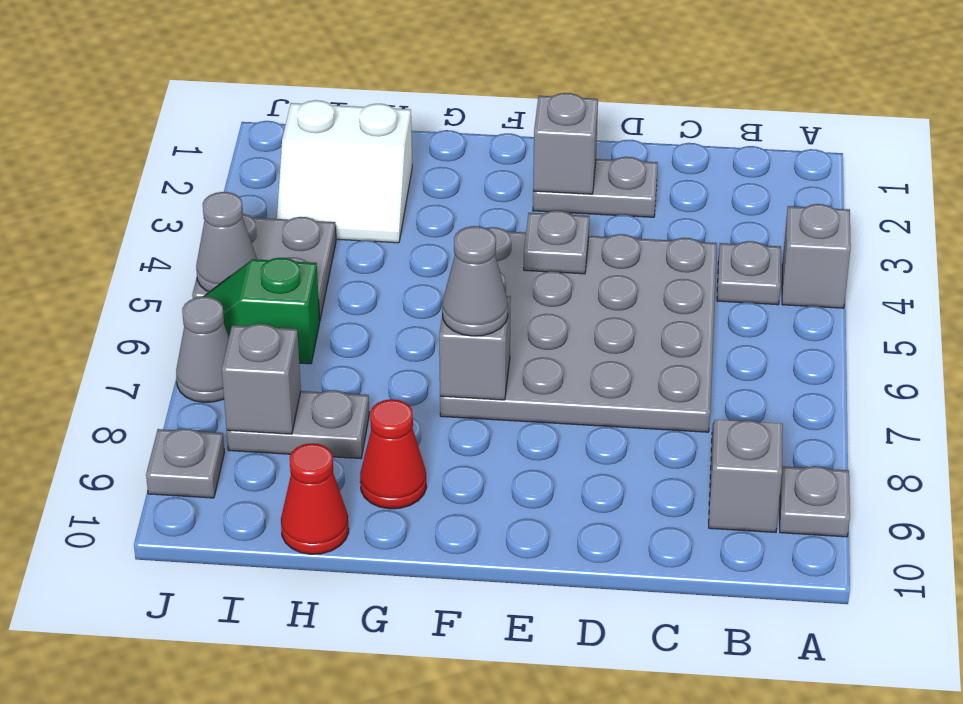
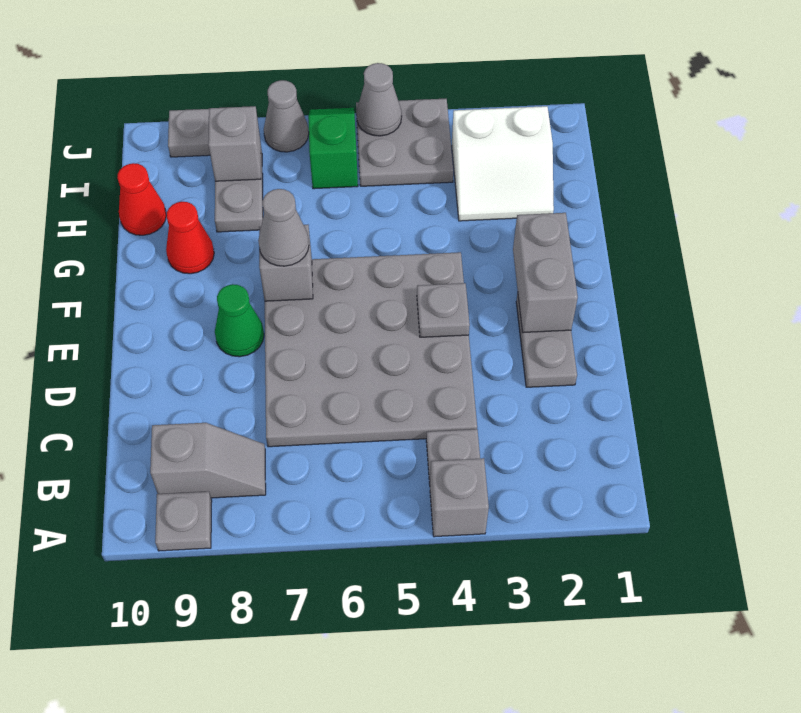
grey 1x1 brick [533,93,598,194] -> grey 1x2 brick [513,213,578,333]
none -> green 1x1 cone [215,284,264,357]
white 2x2 slope [277,100,412,243] -> white 2x2 slope turned to [452,106,554,221]

